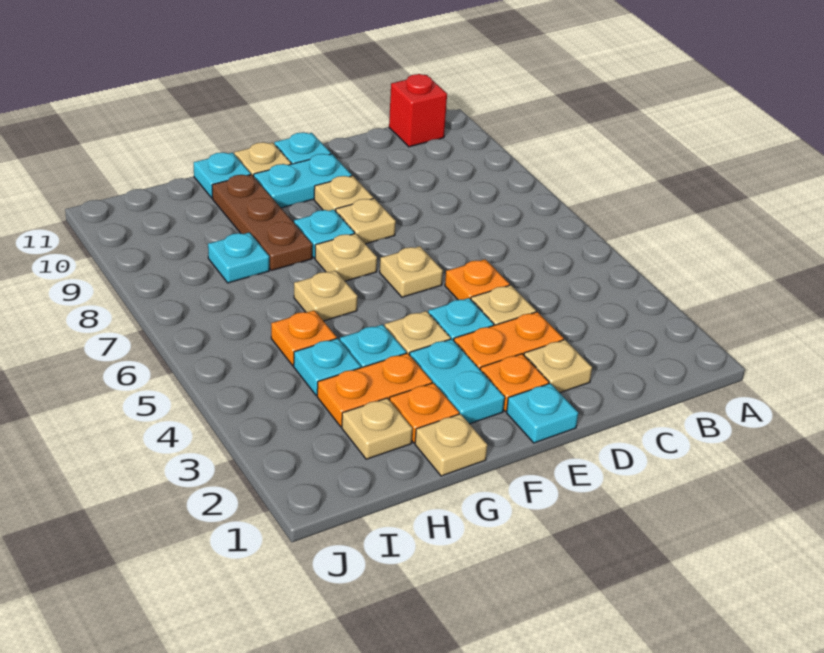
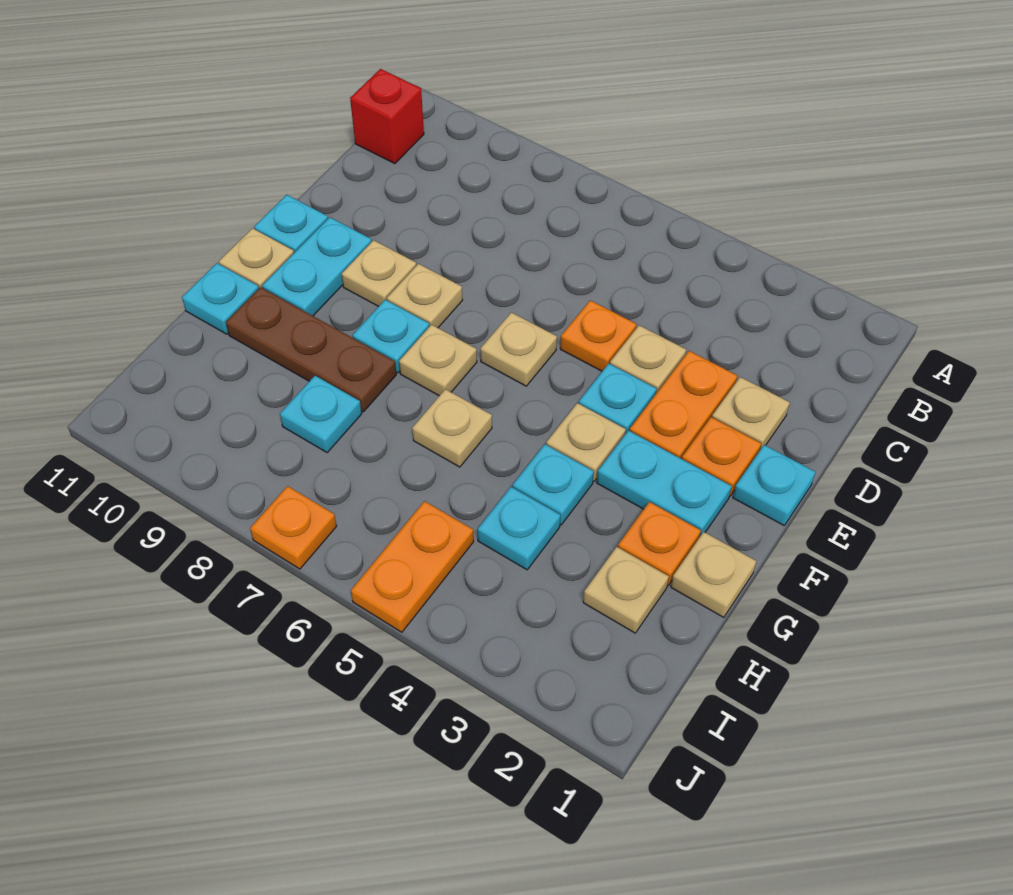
orange 1x2 plate [317,353,432,427] -> orange 1x2 plate moved to [351,501,474,632]
orange 1x1 plate [271,310,337,366] -> orange 1x1 plate moved to [250,486,337,569]

